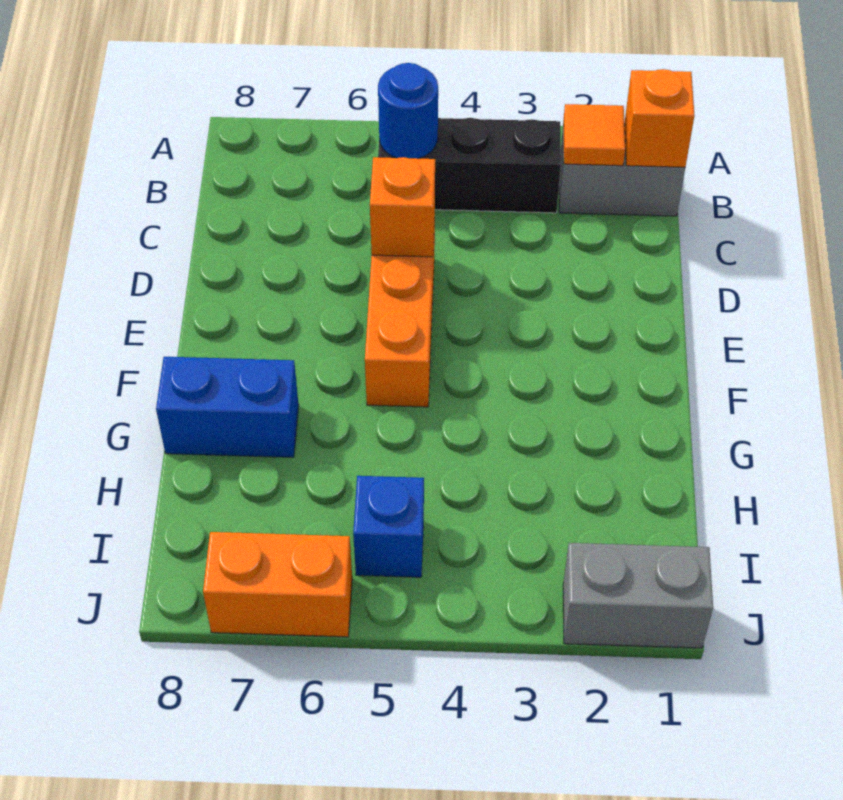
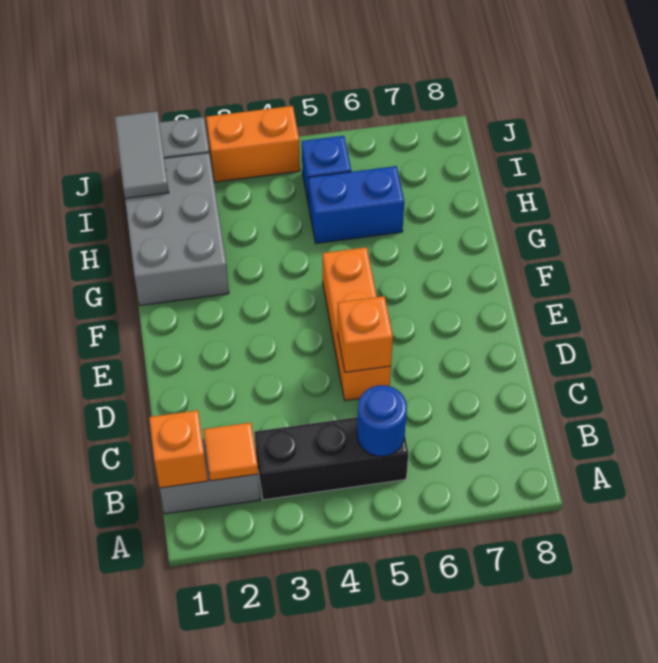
none -> grey 2x3 brick [125,153,229,305]
blue 1x2 brick [156,357,299,457] -> blue 1x2 brick moved to [308,166,404,243]
none -> grey 1x2 tile [115,111,169,199]
orange 1x2 brick [203,532,352,637] -> orange 1x2 brick moved to [206,106,300,182]

